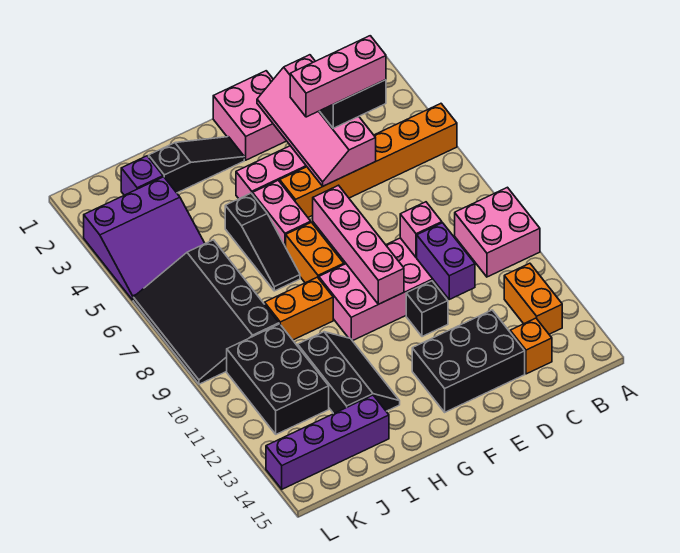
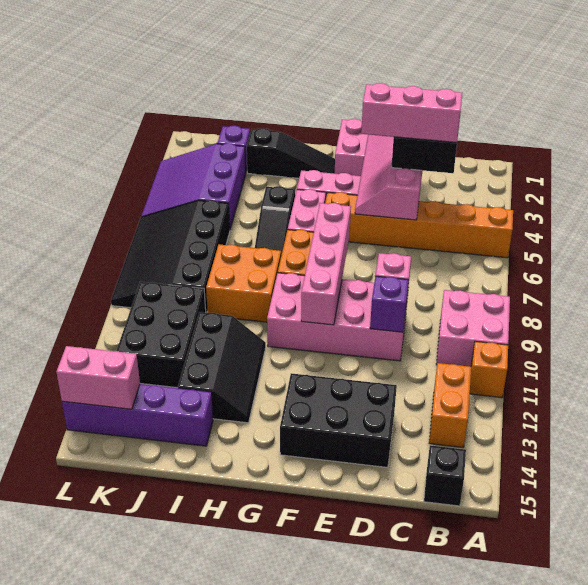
orange 1x1 brick [510,318,552,374] -> orange 1x1 brick moved to [470,341,508,398]
purple 1x2 brick [417,223,475,299] -> purple 1x1 brick [370,276,408,332]
black 1x1 brick [406,281,448,337] -> black 1x1 brick moved to [424,445,466,506]
orange 1x2 brick [265,277,333,340] -> orange 2x2 brick [206,244,281,322]
purple 3x3 slope [84,177,205,300] -> purple 3x3 slope turned to [141,143,246,229]
none -> pink 1x2 brick [56,346,140,409]

